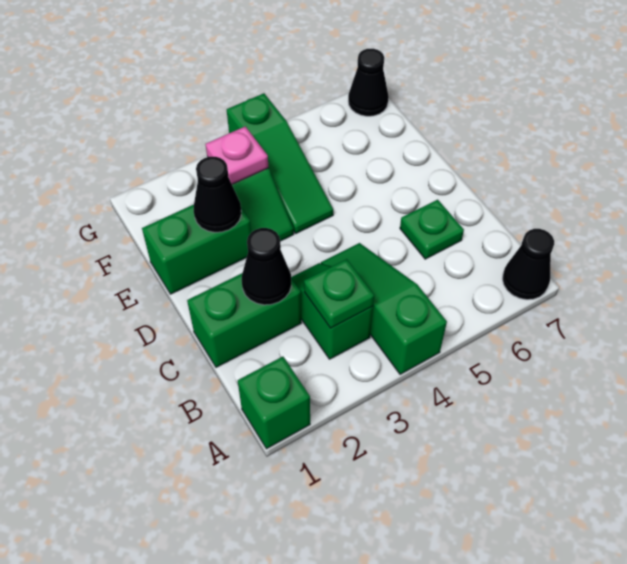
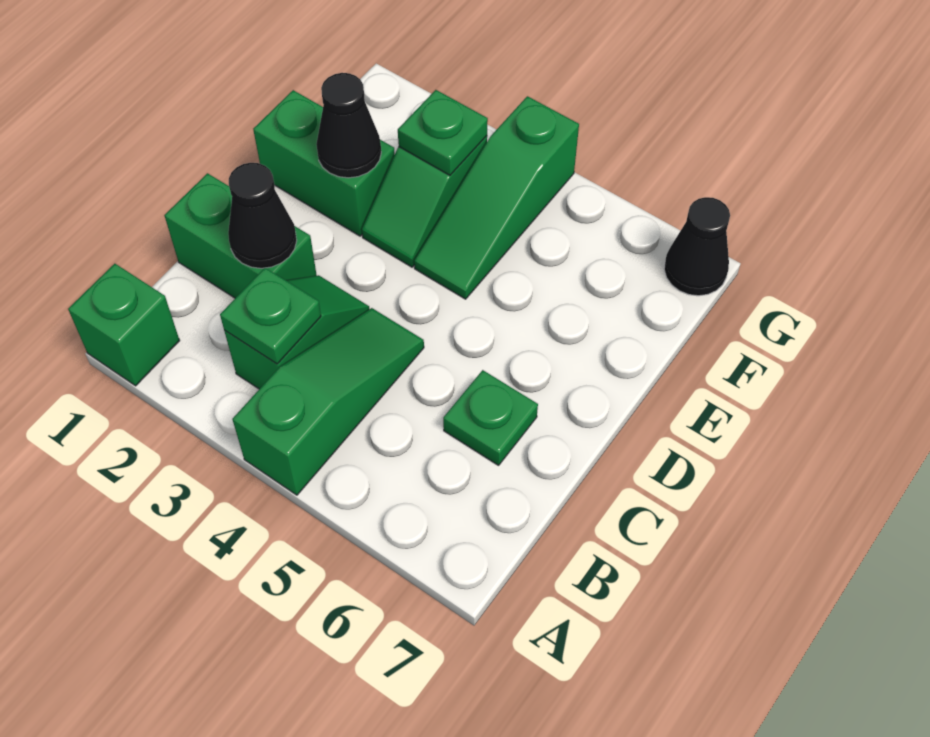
black 1x1 cone [502,229,554,300] -> none
pink 1x1 plate [205,126,268,184] -> green 1x1 plate [398,90,488,175]

